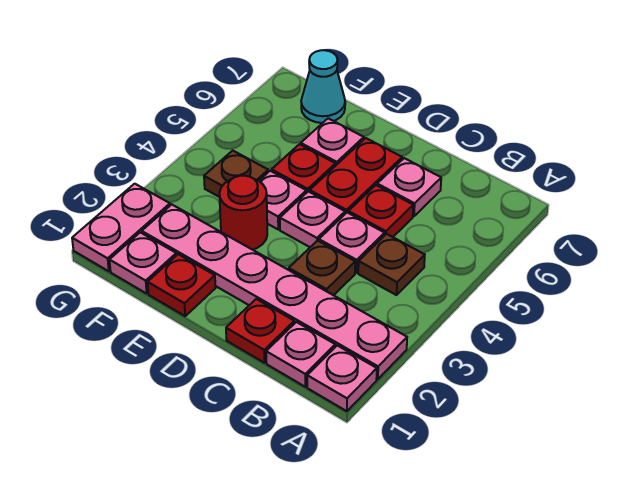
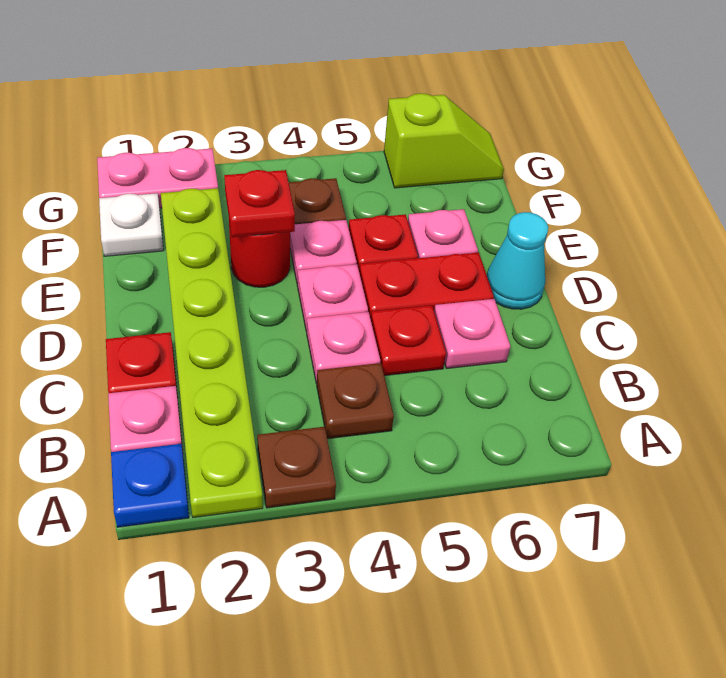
pink 1x1 plate [307,345,377,411] -> blue 1x1 plate [111,444,189,527]
pink 1x6 plate [142,205,407,379] -> lime 1x6 plate [161,188,263,517]
brown 1x1 plate [289,241,355,295] -> brown 1x1 plate moved to [257,427,336,508]
red 1x1 plate [148,254,215,316] -> red 1x1 plate moved to [224,170,295,237]
pink 1x1 plate [110,232,176,293] -> white 1x1 plate [99,193,164,256]
cyan 1x1 cone [301,50,345,123] -> cyan 1x1 cone moved to [487,212,548,309]
none -> lime 1x2 slope [384,93,504,188]

